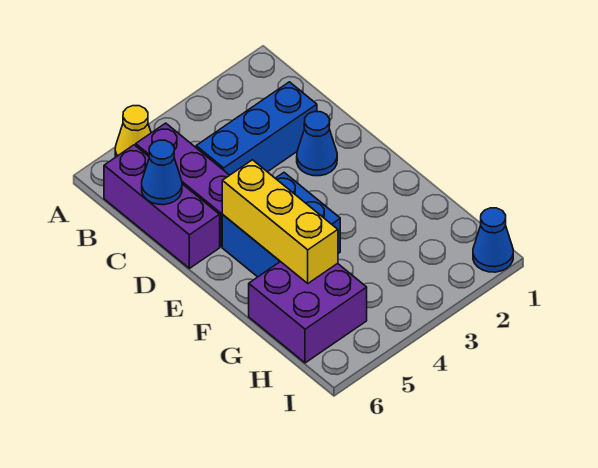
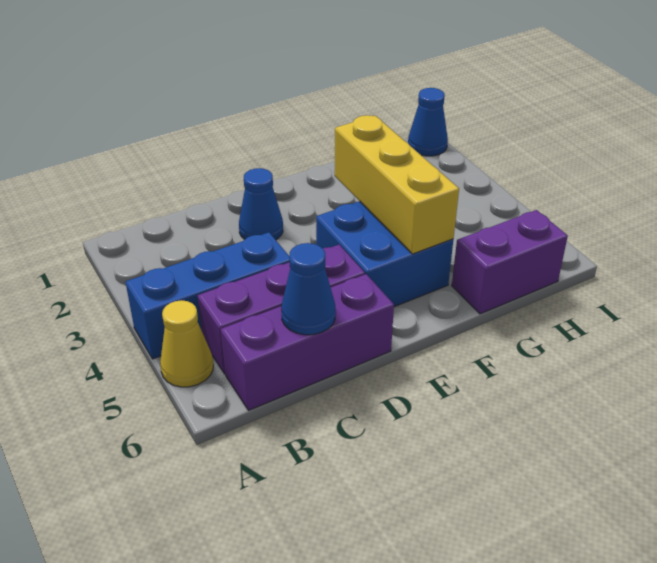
blue 1x3 brick [196,82,317,175] -> blue 1x3 brick turned to [126,232,290,359]
yellow 1x3 brick [222,160,338,283] -> yellow 1x3 brick turned to [335,115,459,254]
purple 2x2 brick [249,262,367,363] -> purple 1x2 brick [452,210,568,314]

